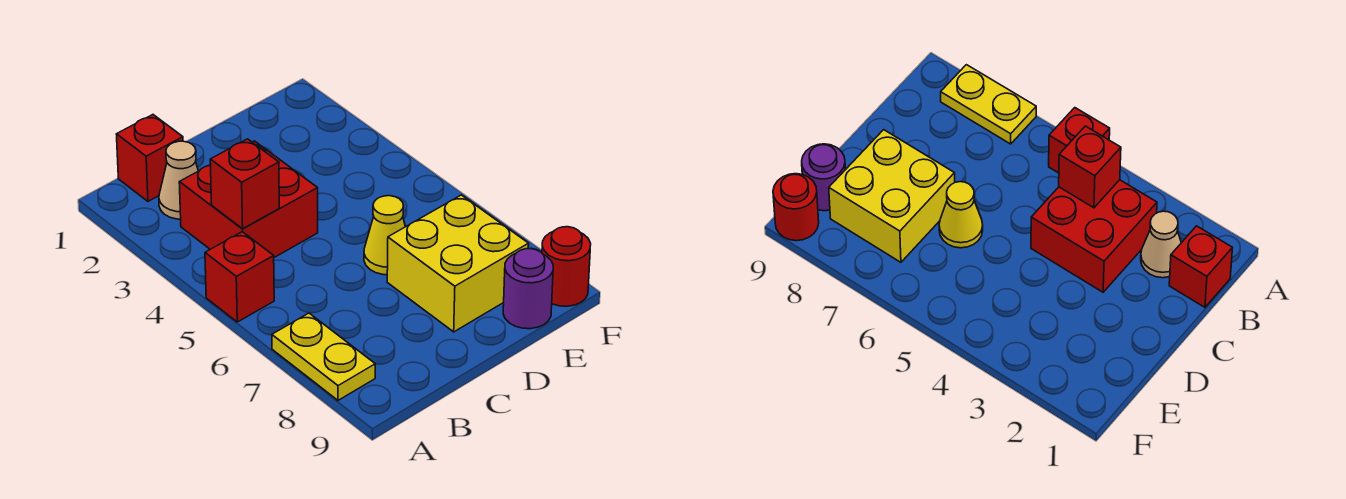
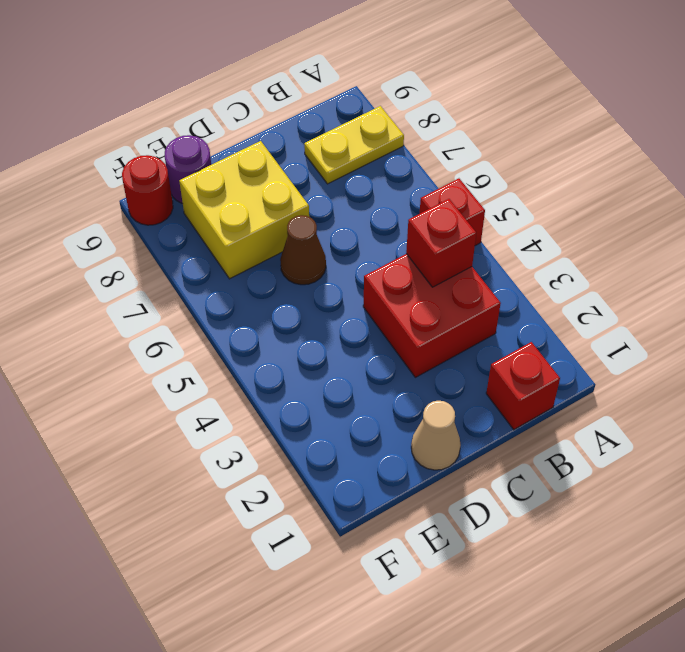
yellow 1x2 plate [272,313,375,400] -> yellow 1x2 plate turned to [304,106,404,184]
tan 1x1 cone [159,141,198,219] -> tan 1x1 cone moved to [411,401,461,470]
yellow 1x1 cone [364,196,405,275] -> brown 1x1 cone [280,215,326,285]

